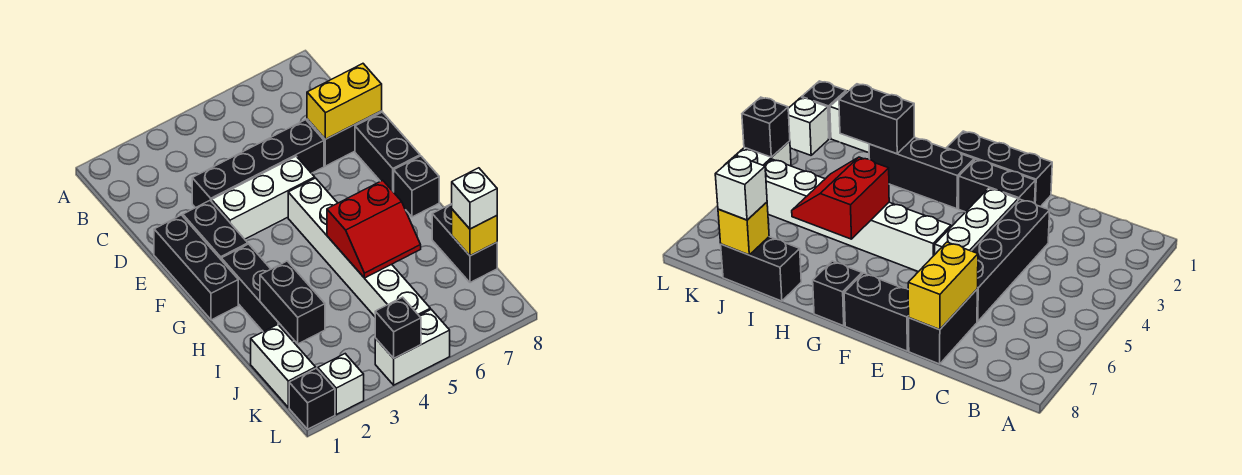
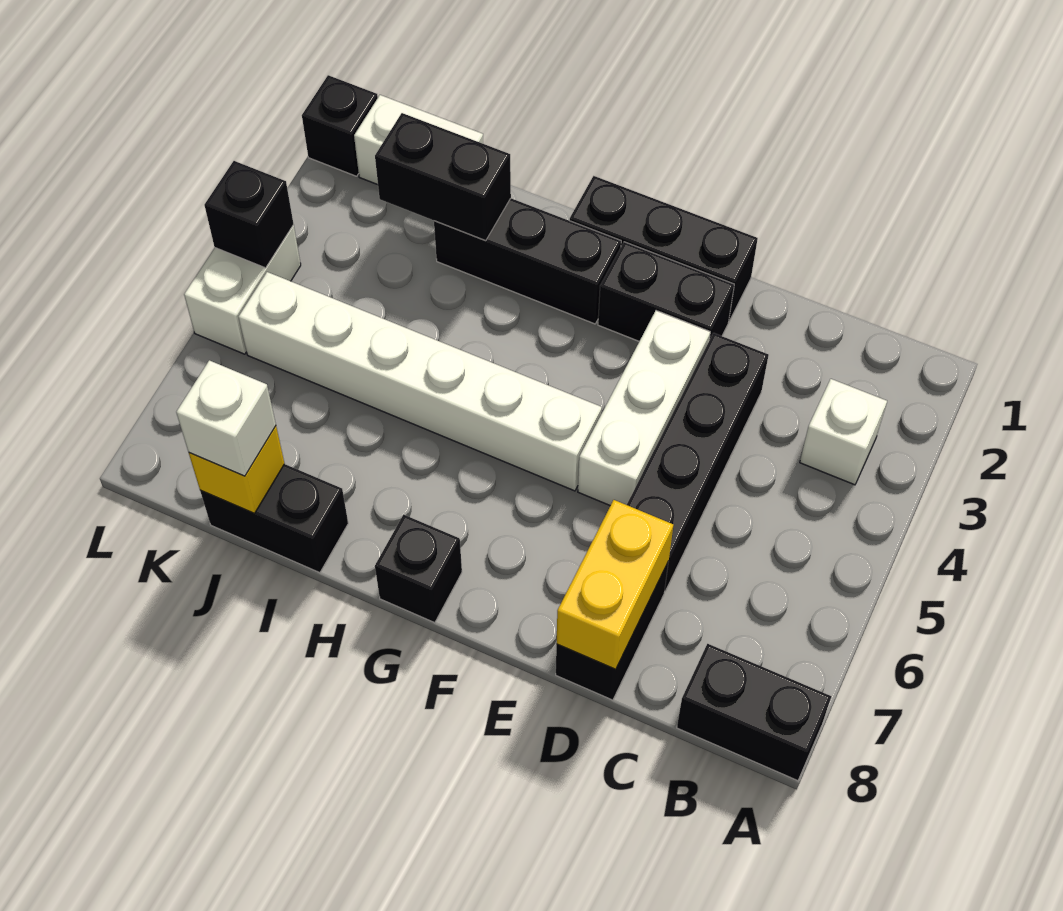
black 1x2 brick [355,112,420,192] -> black 1x2 brick moved to [677,644,832,781]
red 2x2 slope [327,180,421,278] -> none
white 1x1 brick [318,354,364,415] -> white 1x1 brick moved to [800,379,887,485]

